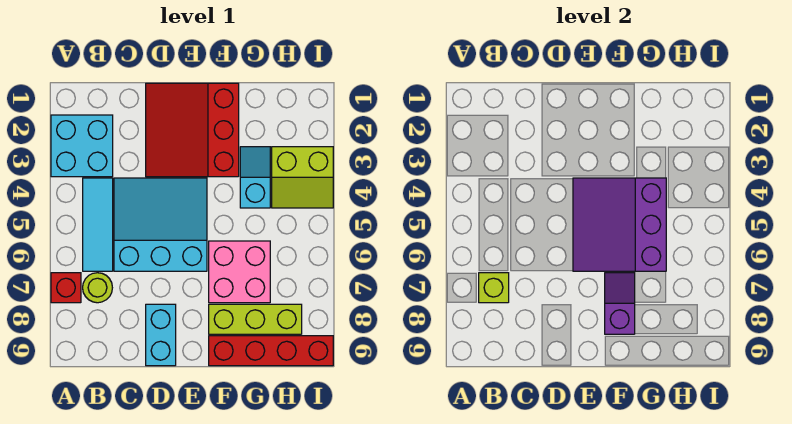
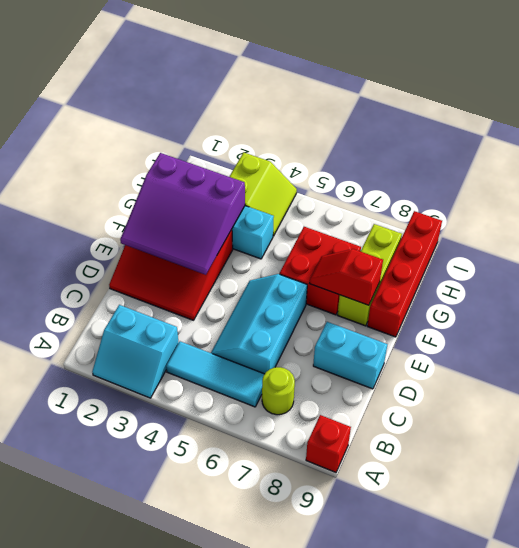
cyan 2x2 brick [51,115,113,177] -> cyan 2x2 slope [92,305,179,398]
red 1x1 brick [51,273,81,303] -> red 1x1 brick moved to [306,415,351,472]
lime 1x1 brick [479,273,509,303] -> none
cyan 3x3 slope [114,178,207,271] -> cyan 2x3 slope [211,274,307,374]
purple 3x3 slope [573,178,666,271] -> purple 3x3 slope moved to [120,153,245,275]
pink 2x2 brick [209,241,270,303] -> red 2x2 brick [280,227,361,315]
purple 1x2 slope [605,273,635,334] -> red 1x2 slope [310,249,383,305]

